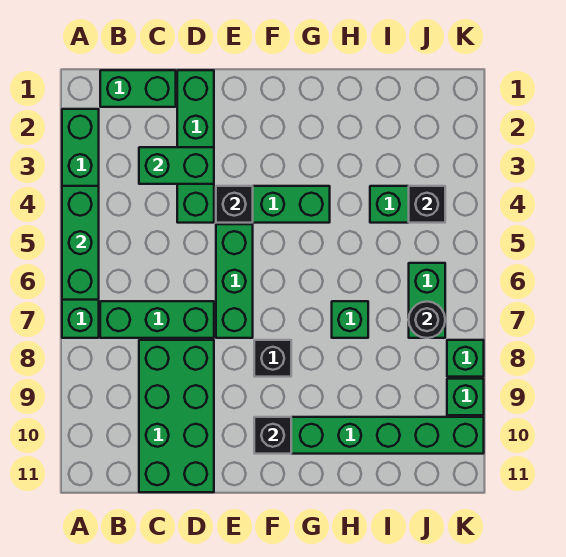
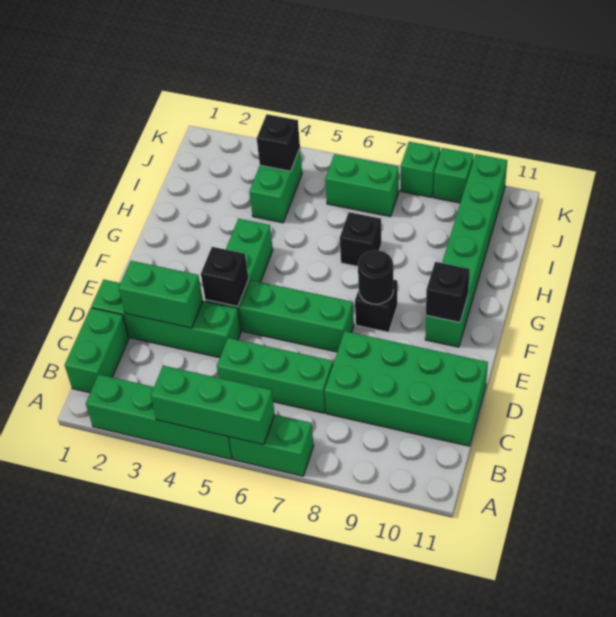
green 1x3 brick [100,301,214,338] -> green 1x3 brick turned to [217,338,333,413]
green 1x2 brick [139,147,214,184] -> green 1x2 brick turned to [119,261,203,328]
green 1x1 brick [332,301,368,338] -> black 1x1 brick [340,212,381,266]
black 1x1 round brick [409,302,445,338] -> black 1x1 round brick moved to [358,250,393,304]

